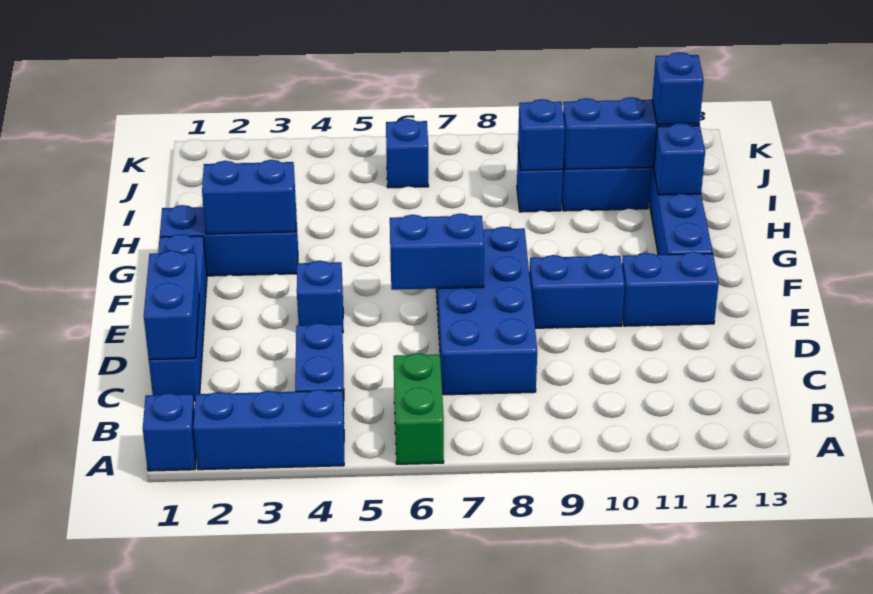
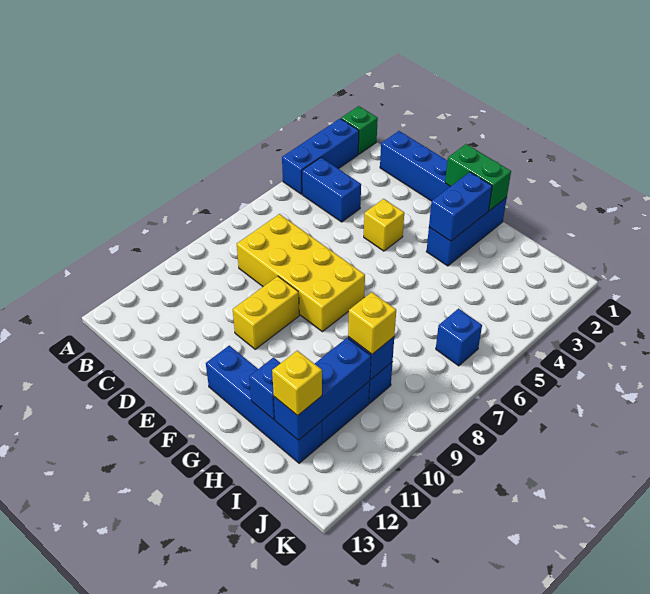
blue 1x1 brick [143,393,196,471] -> green 1x1 brick [341,106,378,154]
green 1x2 brick [394,353,444,464] -> green 1x2 brick moved to [445,144,511,211]
blue 1x2 brick [144,251,199,360] -> none
blue 2x4 brick [436,227,537,395] -> yellow 2x4 brick [237,214,365,332]
blue 1x1 brick [297,261,343,333] -> yellow 1x1 brick [364,199,404,251]
blue 1x2 brick [390,214,484,290] -> none
blue 1x2 brick [529,254,625,328] -> yellow 1x2 brick [233,276,299,349]
blue 1x2 brick [622,252,719,326] -> none
none -> yellow 1x1 brick [348,292,396,354]
blue 1x1 brick [652,52,704,125] -> yellow 1x1 brick [272,351,322,416]

